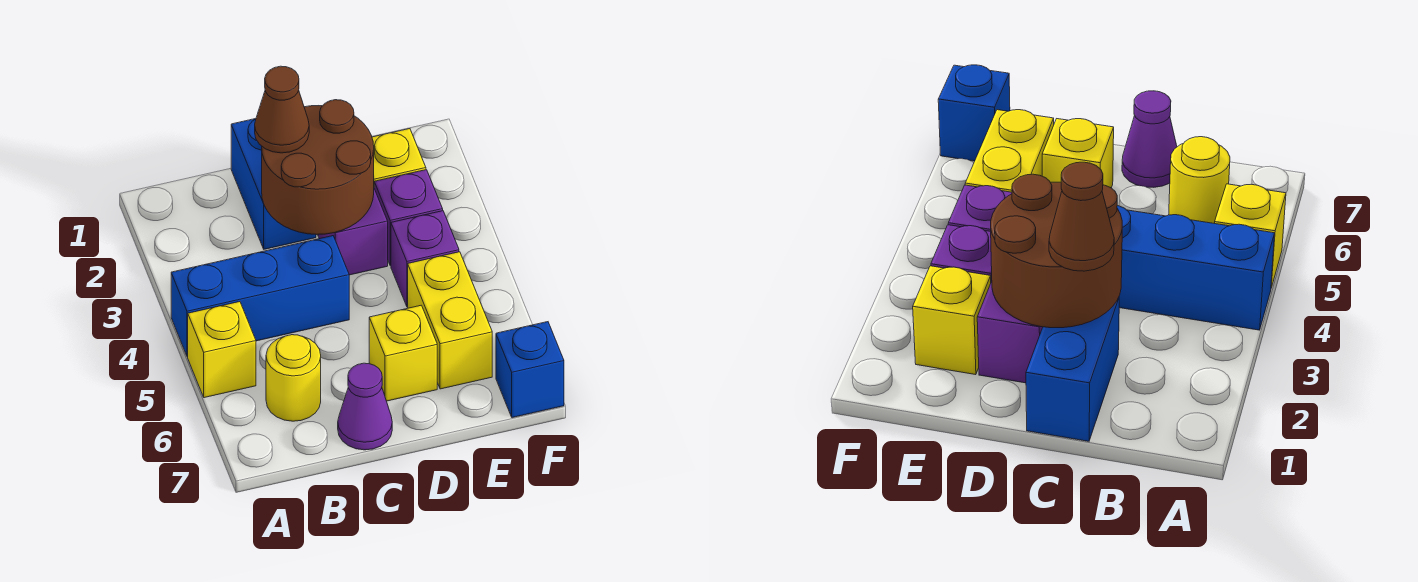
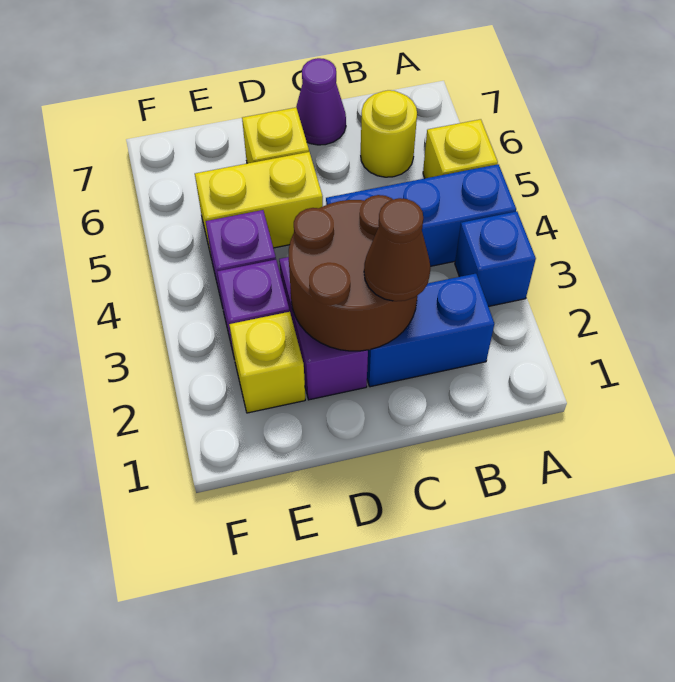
blue 1x2 brick [231,119,316,249] -> blue 1x2 brick turned to [367,274,494,387]
yellow 1x2 brick [408,252,492,389] -> yellow 1x2 brick turned to [195,152,323,255]
blue 1x1 brick [496,322,564,418] -> blue 1x1 brick moved to [455,211,536,307]

